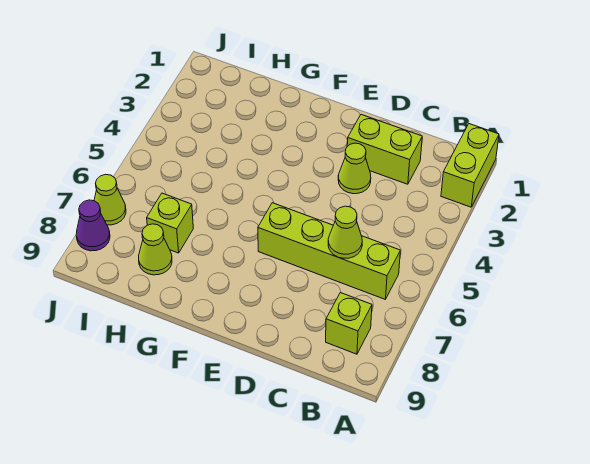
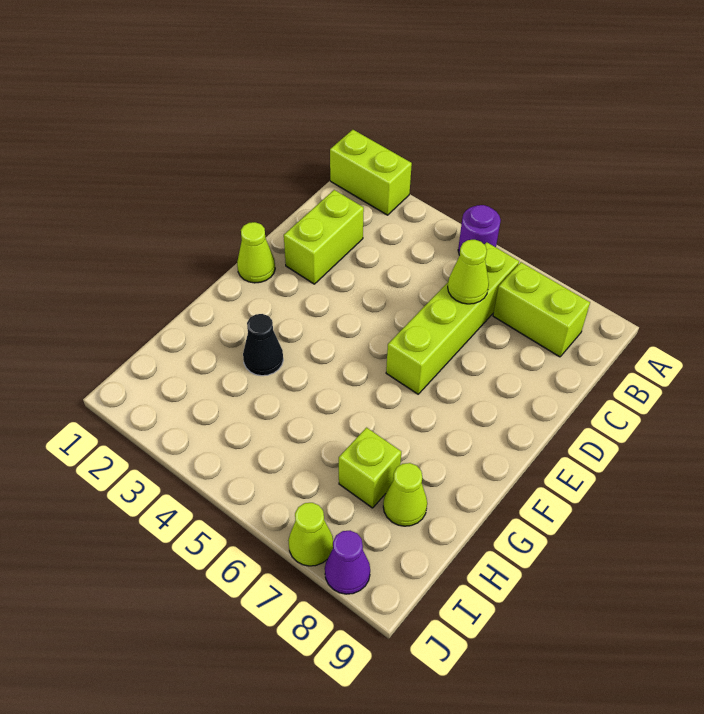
none -> purple 1x1 round brick [458,205,501,255]
lime 1x1 brick [326,292,372,354] -> lime 1x2 brick [493,262,590,357]
lime 1x1 cone [338,143,371,194] -> lime 1x1 cone moved to [237,222,275,283]
none -> black 1x1 cone [243,314,283,376]

